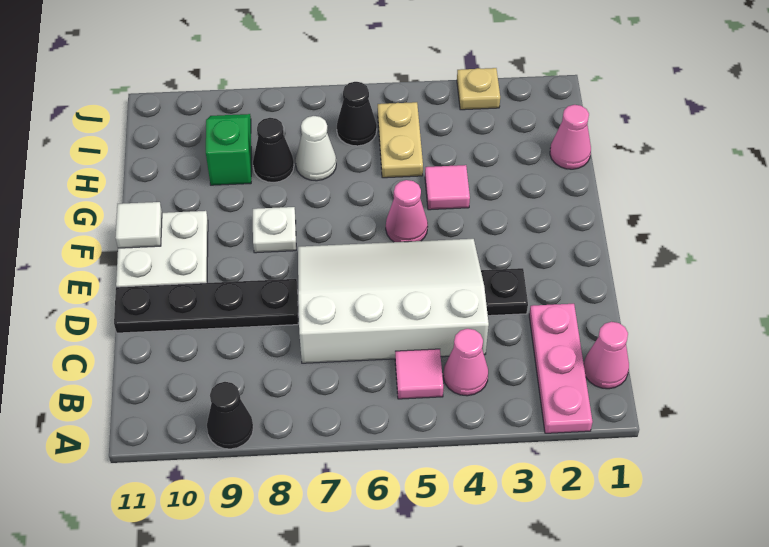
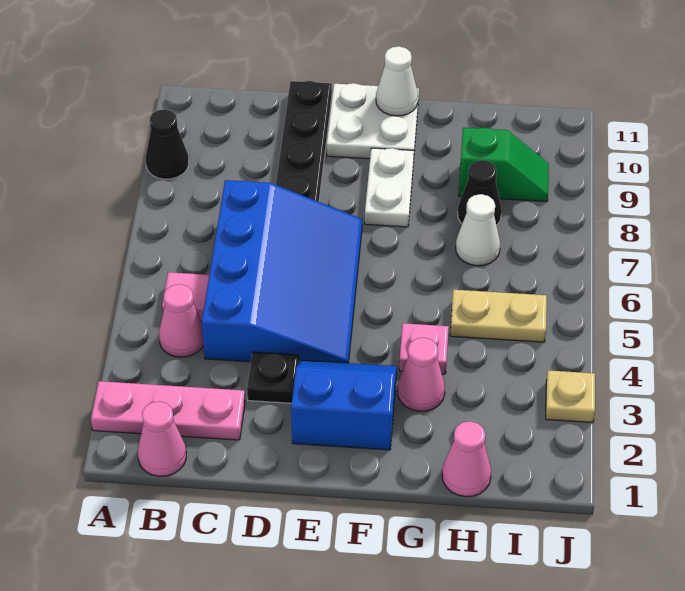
white 3x4 slope [298,239,489,363] -> blue 3x4 slope [202,180,362,363]
none -> blue 2x2 slope [291,360,397,450]
pink 1x1 cone [386,180,428,242] -> pink 1x1 cone moved to [398,338,445,411]
white 1x1 plate [253,207,296,253] -> white 1x2 plate [365,148,414,227]
white 1x1 tile [115,202,162,248] -> white 1x1 cone [376,46,418,116]
pink 1x1 tile [425,165,470,210] -> pink 1x1 plate [399,323,449,374]
black 1x1 cone [337,82,377,146] -> none

